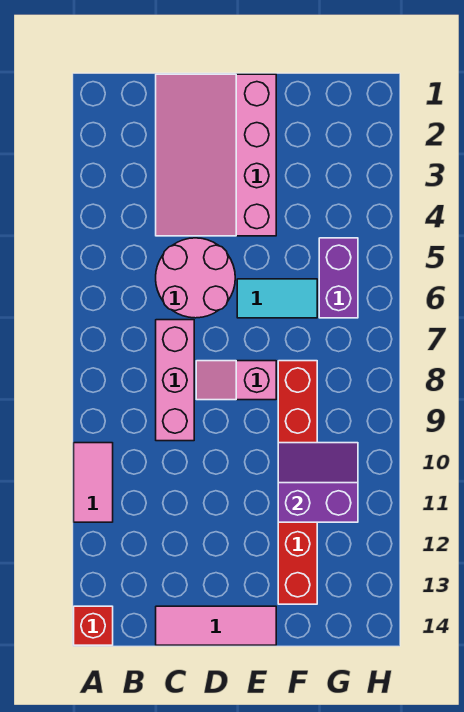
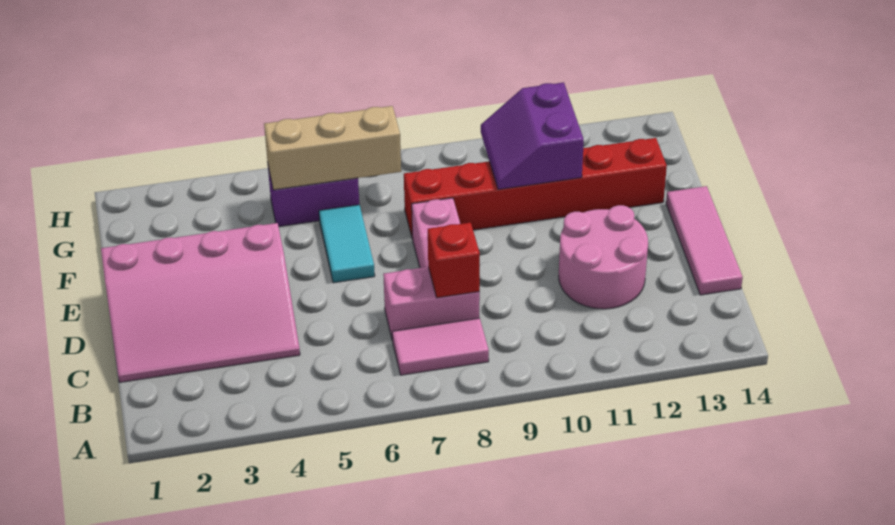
pink 1x2 tile [74,443,113,522] -> pink 1x2 tile moved to [392,318,489,375]
red 1x1 brick [74,606,113,645] -> red 1x1 brick moved to [428,222,480,298]
pink 2x2 round brick [156,238,235,318] -> pink 2x2 round brick moved to [559,205,648,309]
pink 1x3 brick [156,320,194,441] -> pink 1x2 brick [383,267,480,341]
none -> tan 1x3 brick [264,106,401,190]

